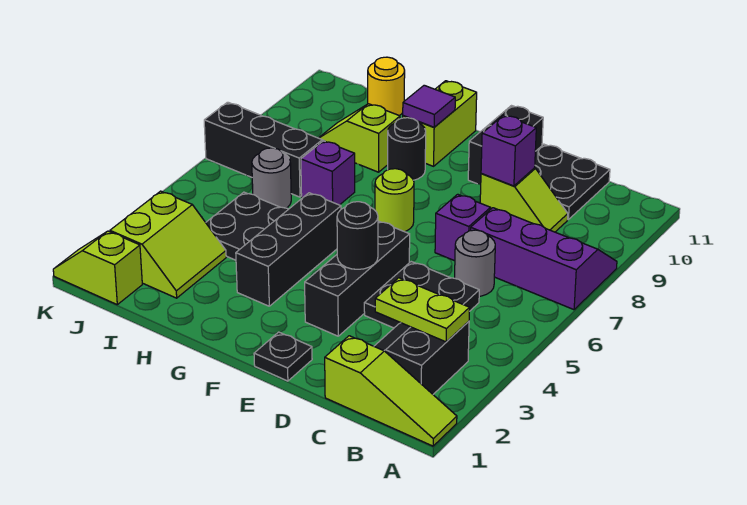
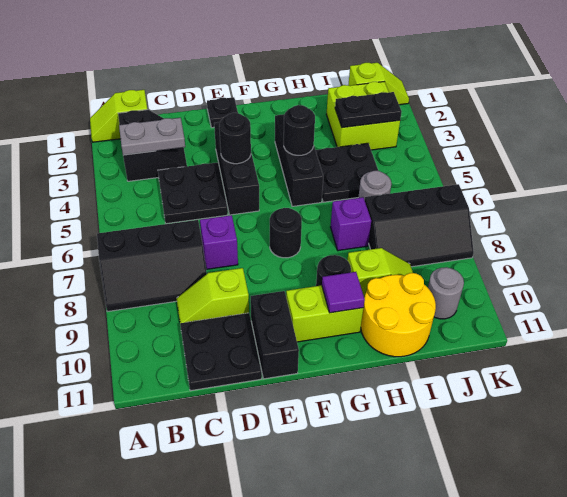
lime 1x3 slope [325,336,457,446] -> lime 1x2 slope [90,90,147,142]
purple 2x3 slope [471,208,617,310] -> black 2x3 slope [97,220,207,312]
lime 1x2 plate [375,278,470,342] -> grey 1x2 plate [119,118,185,155]
grey 1x1 round brick [455,230,495,296] -> grey 1x1 round brick moved to [428,267,464,319]
purple 1x1 brick [481,115,536,186] -> none
lime 1x1 round brick [375,169,414,232] -> black 1x1 round brick [269,208,302,258]
none -> black 1x1 round brick [284,105,315,155]
lime 1x2 brick [403,81,477,166] -> lime 1x2 brick turned to [286,285,363,342]
lime 2x2 slope [110,191,226,298] -> lime 2x2 brick [326,82,400,150]
none -> black 1x2 plate [335,92,402,128]
yellow 1x1 round brick [368,57,405,116] -> yellow 2x2 round brick [361,273,436,357]

